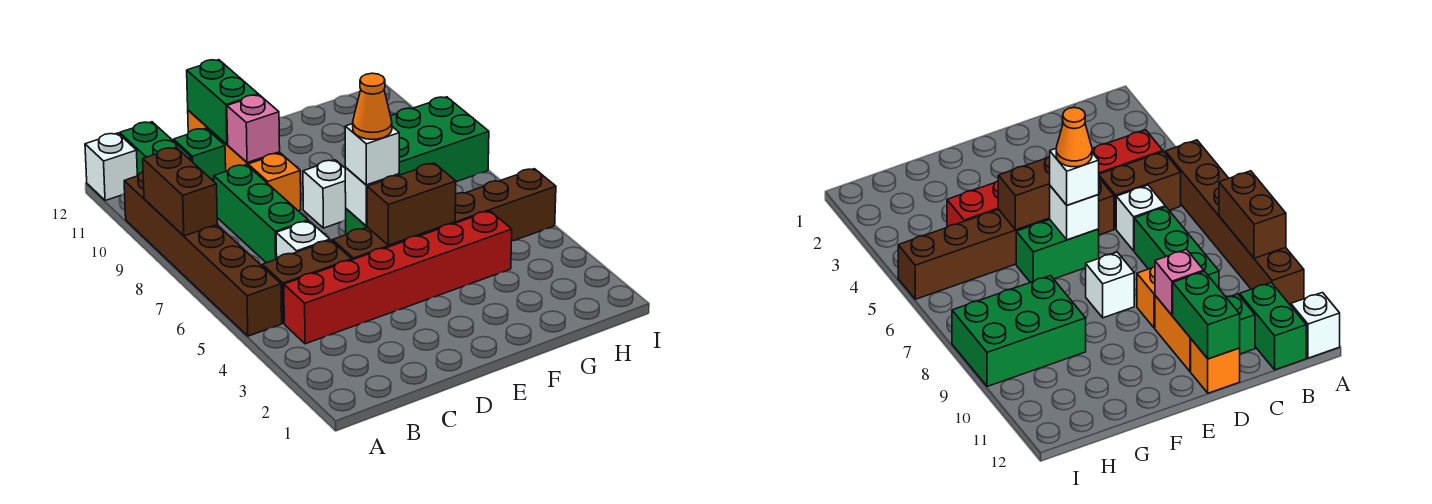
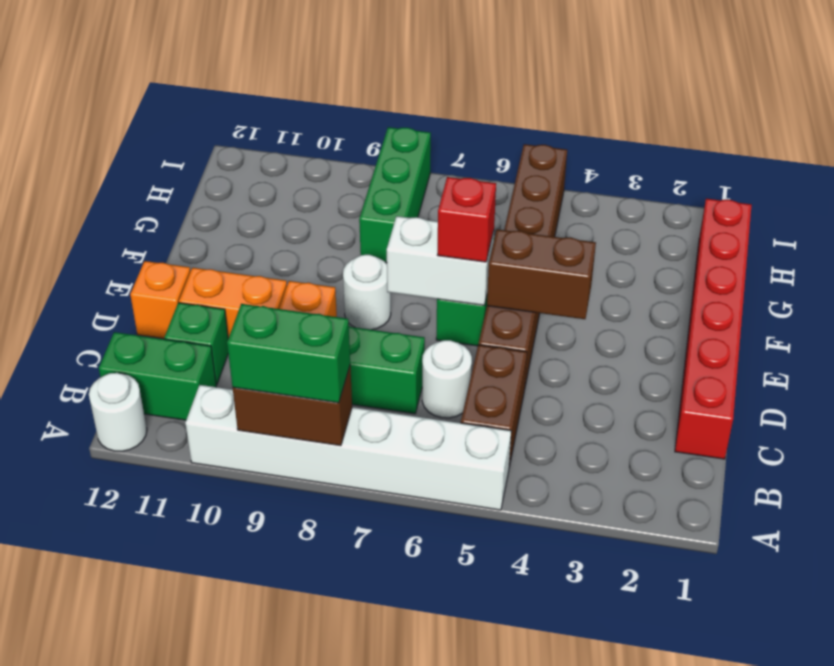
brown 1x6 brick [124,172,282,336] -> white 1x6 brick [185,385,511,510]
white 1x1 brick [85,133,137,201] -> white 1x1 round brick [89,373,147,451]
red 1x6 brick [284,211,512,344] -> red 1x6 brick moved to [675,199,752,459]
white 1x1 brick [276,221,330,259] -> white 1x1 round brick [422,340,472,418]
pink 1x1 brick [227,95,280,163] -> none
green 1x2 brick [187,60,258,144] -> green 1x2 brick moved to [227,304,350,403]
brown 1x2 brick [367,163,456,245] -> brown 1x2 brick turned to [487,229,596,319]
white 1x1 brick [345,168,399,226] -> white 1x2 brick [387,216,494,306]
white 1x1 brick [345,124,399,185] -> red 1x1 brick [438,177,496,262]
orange 1x1 cone [353,73,392,139] -> none
white 1x1 brick [303,160,346,228] -> white 1x1 round brick [343,255,391,330]
green 2x3 brick [391,97,489,182] -> green 1x3 brick [359,127,431,263]

